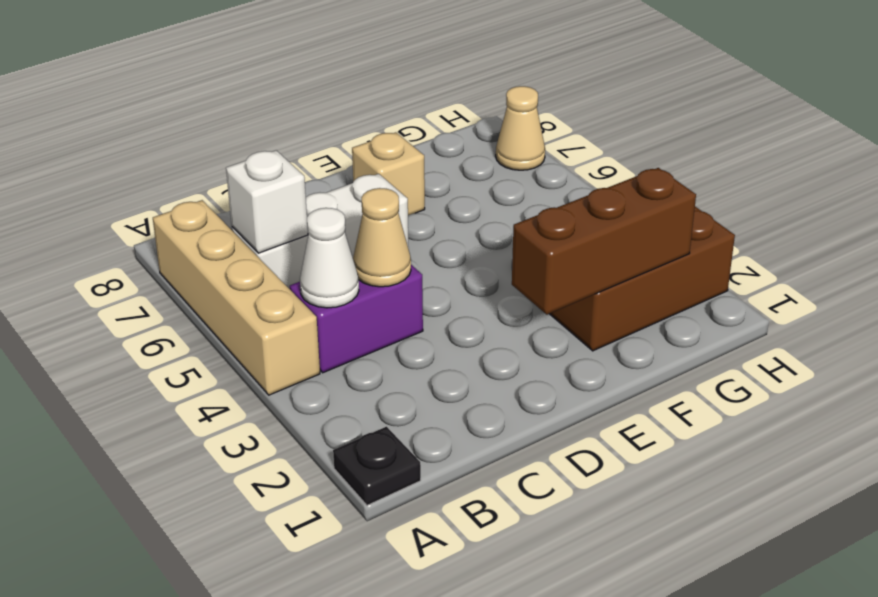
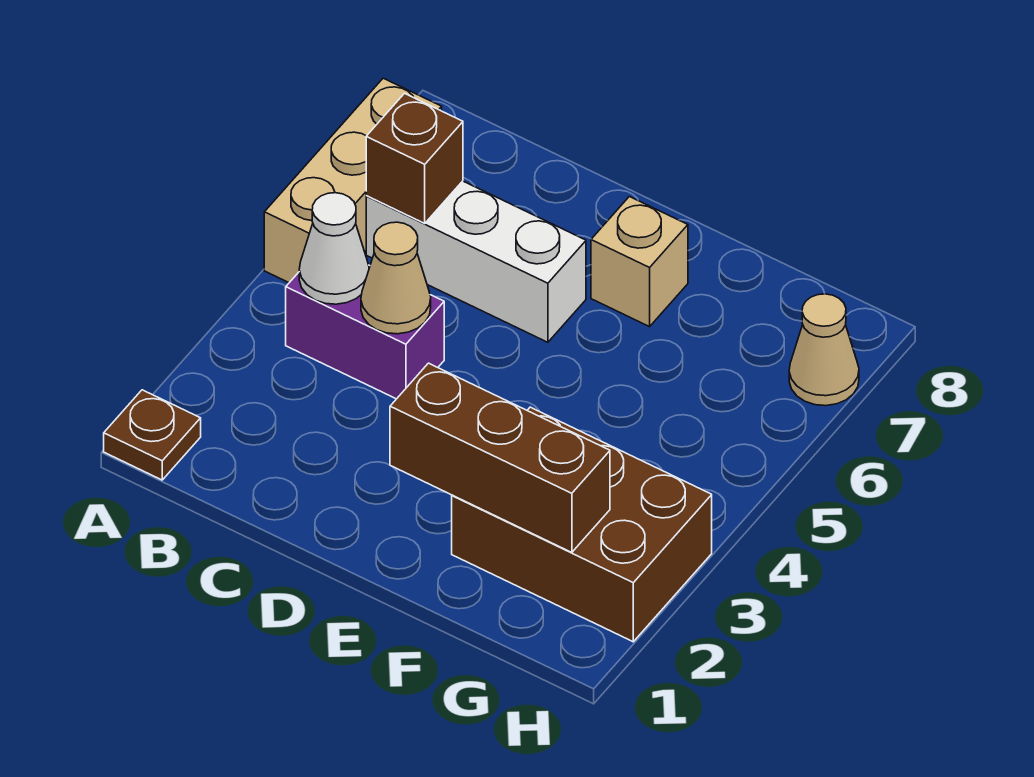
black 1x1 plate [333,427,421,505] -> brown 1x1 plate [104,390,201,480]
tan 1x4 brick [153,200,320,395] -> tan 1x3 brick [264,78,442,283]
white 1x1 brick [226,150,308,253] -> brown 1x1 brick [366,93,463,223]

